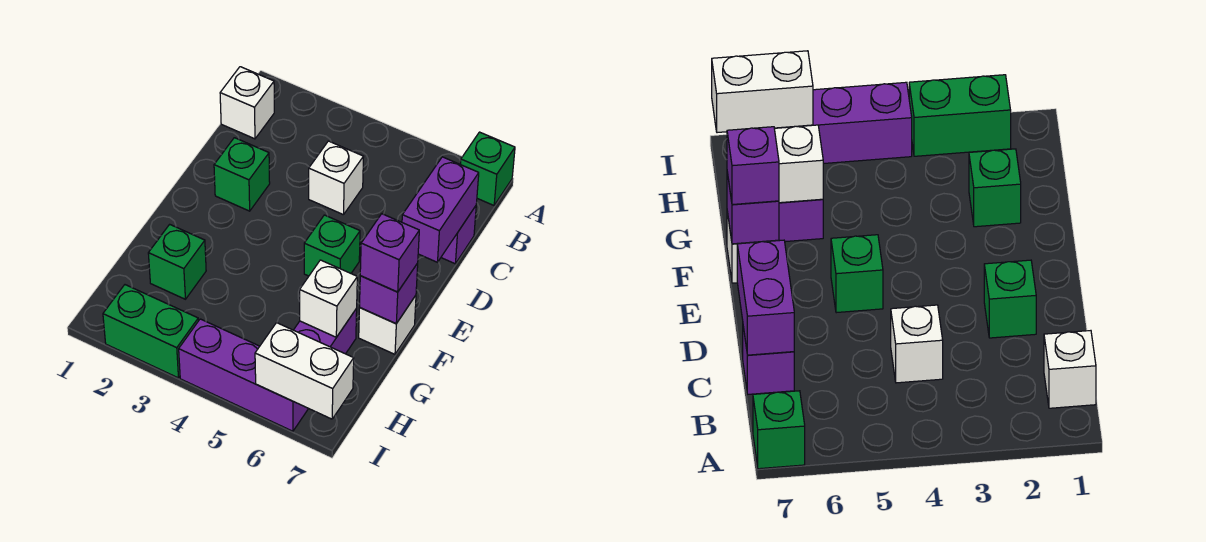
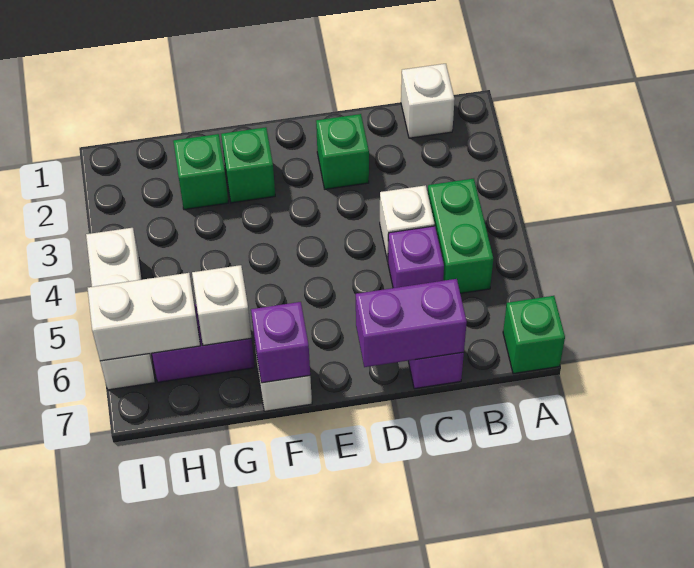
green 1x1 brick [304,215,360,276] -> green 1x1 brick moved to [221,127,275,203]
purple 1x1 brick [360,214,419,292] -> purple 1x1 brick moved to [388,226,444,288]
green 1x2 brick [103,285,198,378] -> green 1x2 brick moved to [428,179,493,293]
purple 1x3 brick [179,319,308,431] -> white 1x3 brick [86,228,155,390]
white 1x2 brick [255,323,354,419] -> white 1x2 brick turned to [88,273,200,361]

